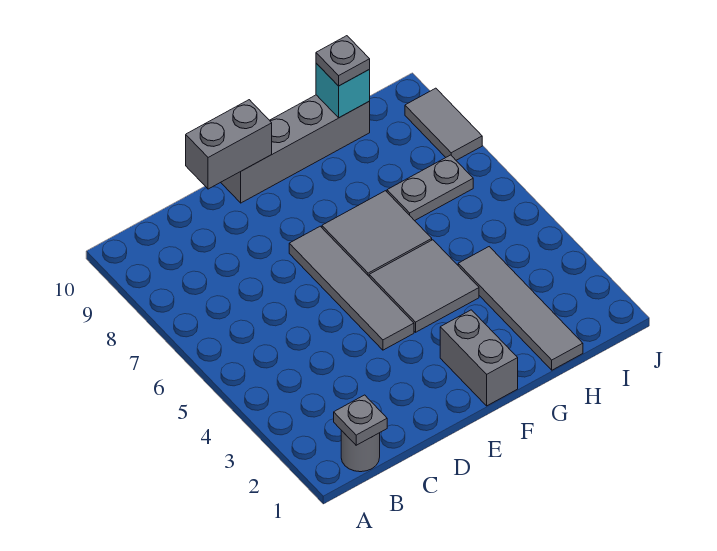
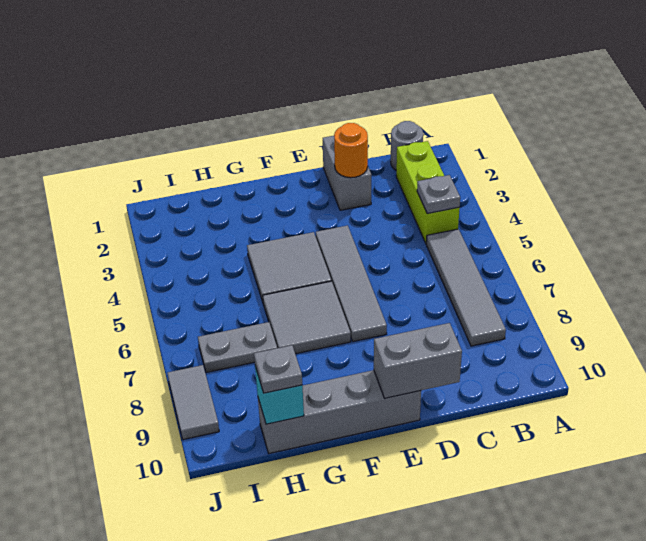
grey 1x1 plate [334,395,387,445] -> grey 1x1 plate moved to [417,175,460,214]
none -> lime 1x3 brick [396,141,460,243]
none -> orange 1x1 round brick [334,123,368,178]
grey 1x2 brick [440,310,518,406] -> grey 1x2 brick moved to [323,136,371,210]
grey 1x4 tile [458,247,583,370] -> grey 1x4 tile moved to [426,229,506,346]

